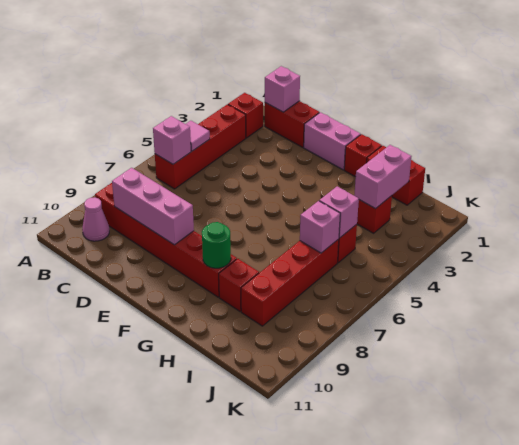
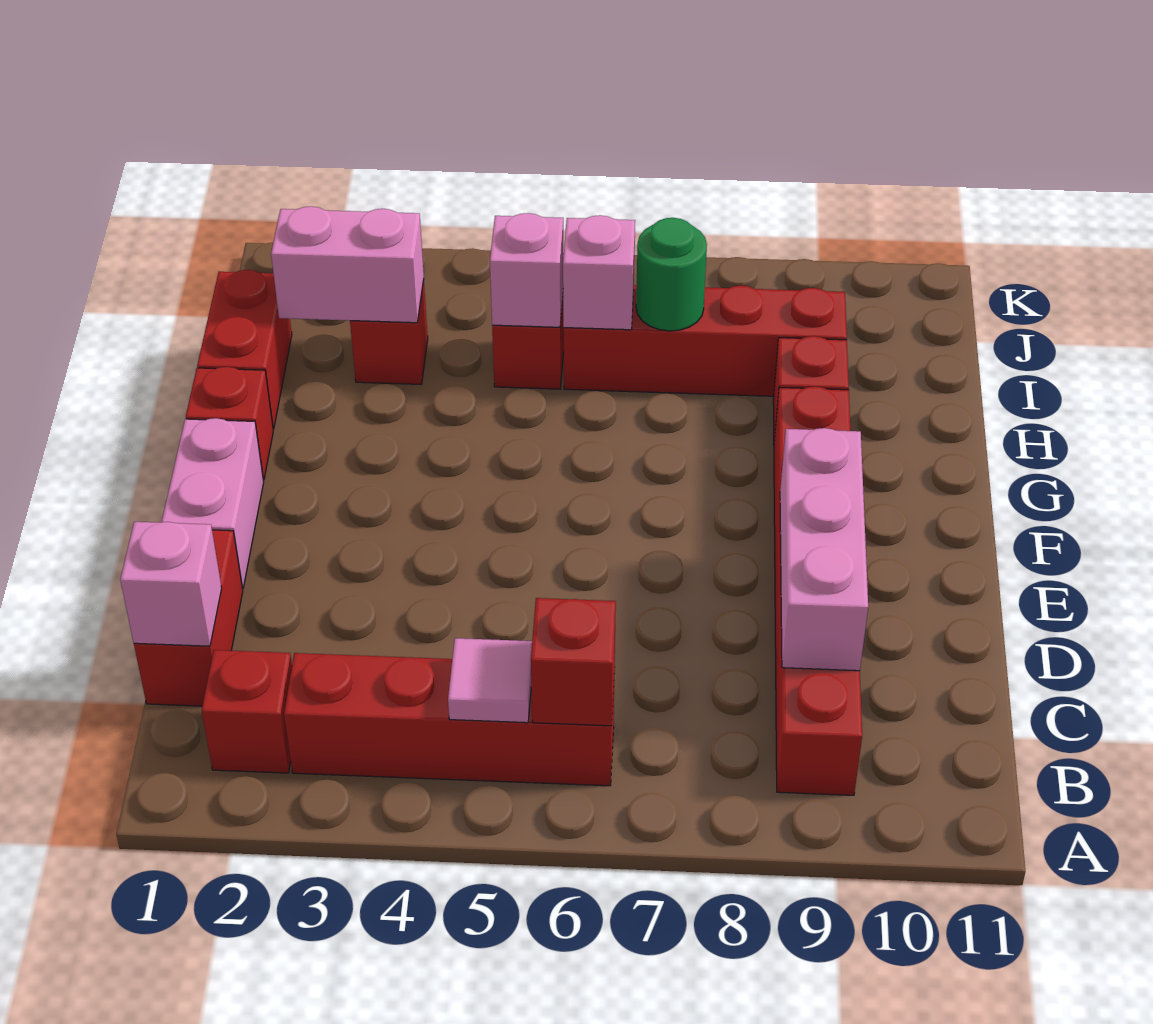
pink 1x1 brick [153,116,191,164] -> red 1x1 brick [531,598,616,726]
pink 1x1 cone [82,197,109,241] -> none
green 1x1 round brick [202,222,231,268] -> green 1x1 round brick moved to [636,218,707,331]

